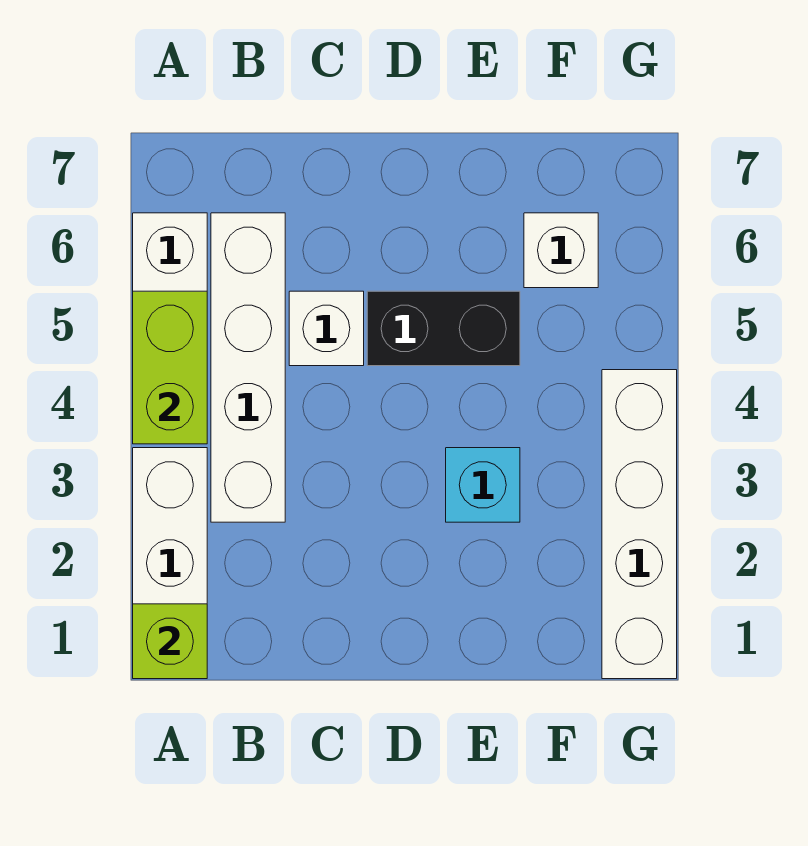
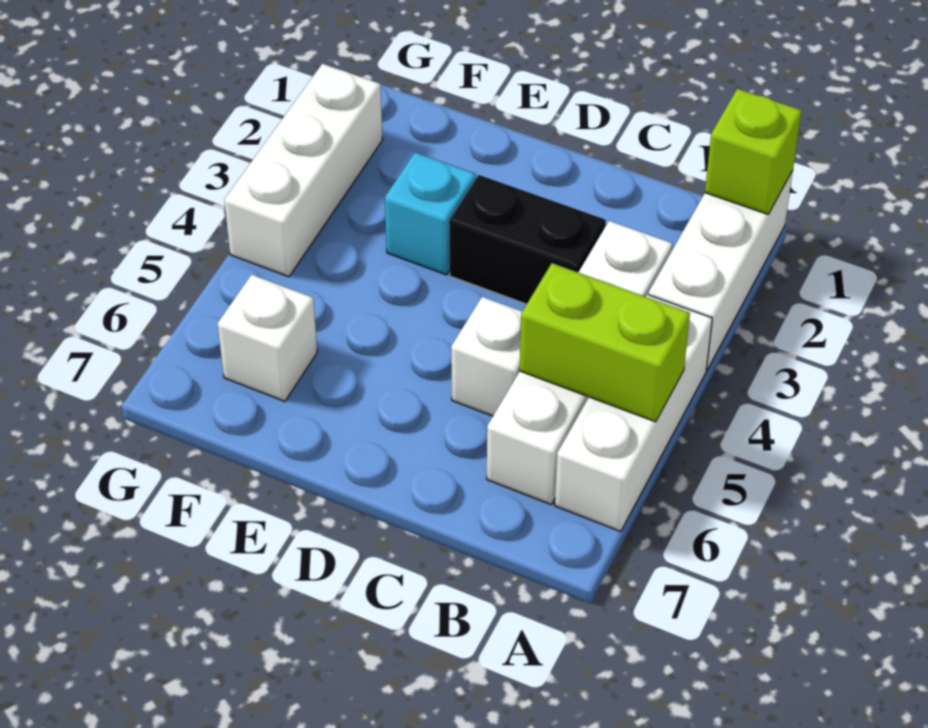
lime 1x2 brick [133,291,207,444] -> lime 1x2 brick turned to [520,263,690,422]
black 1x2 brick [367,291,520,366] -> black 1x2 brick moved to [449,175,606,304]
white 1x4 brick [602,370,677,679] -> white 1x3 brick [224,64,383,277]

